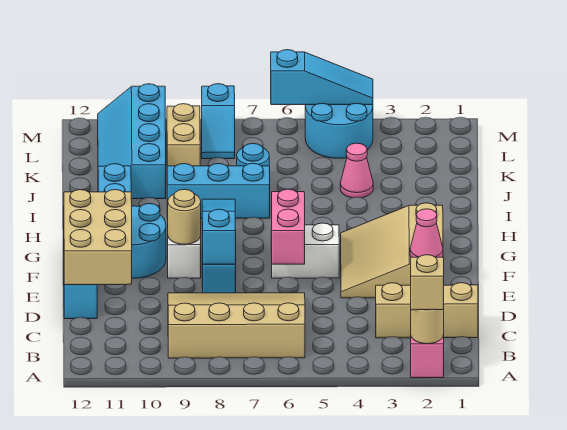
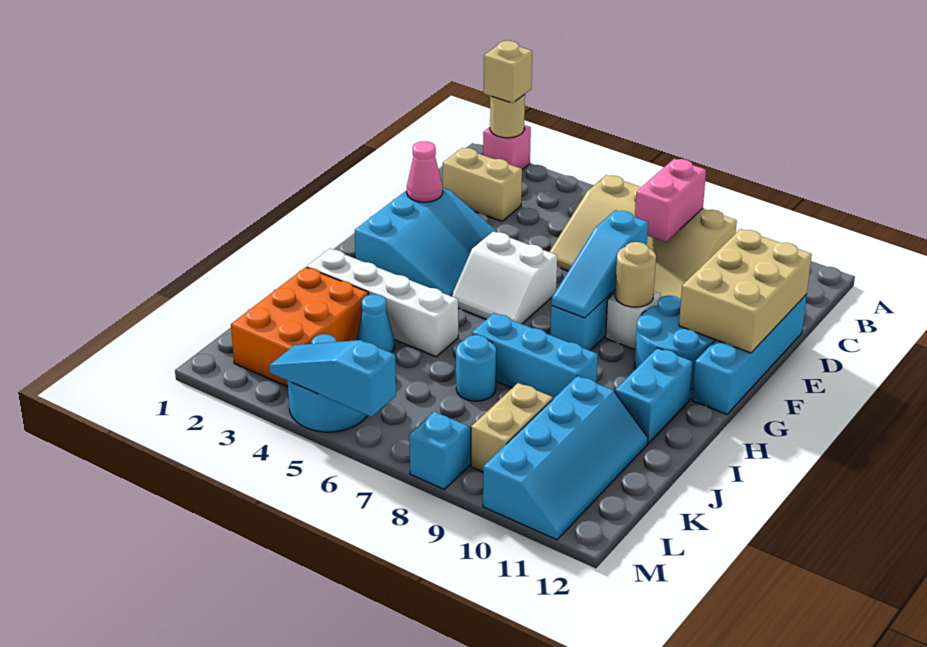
tan 1x3 brick [376,283,478,338] -> tan 1x2 brick [443,148,522,221]
tan 3x3 slope [341,203,443,298] -> cyan 3x3 slope [355,188,497,296]
pink 1x2 brick [272,189,305,264] -> pink 1x2 brick moved to [635,159,706,242]
none -> white 1x4 brick [307,249,458,357]
none -> orange 2x3 brick [231,267,368,387]
pink 1x1 cone [340,143,373,198] -> cyan 1x1 cone [356,294,395,353]

